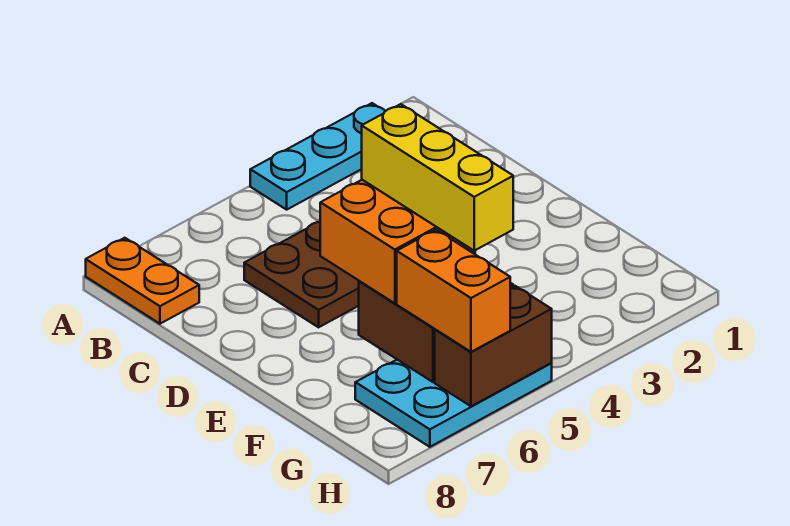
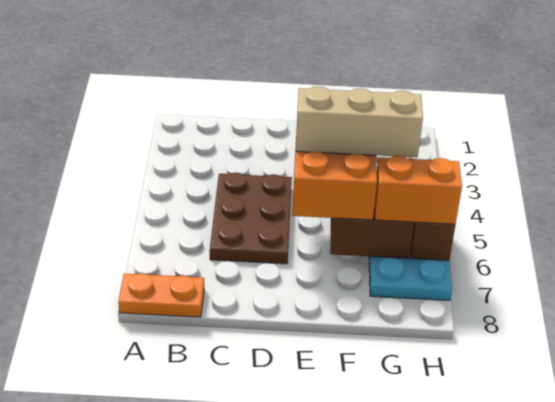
cyan 1x3 plate [250,103,385,210] -> none
yellow 1x3 brick [362,104,513,251] -> tan 1x3 brick [296,86,423,158]

